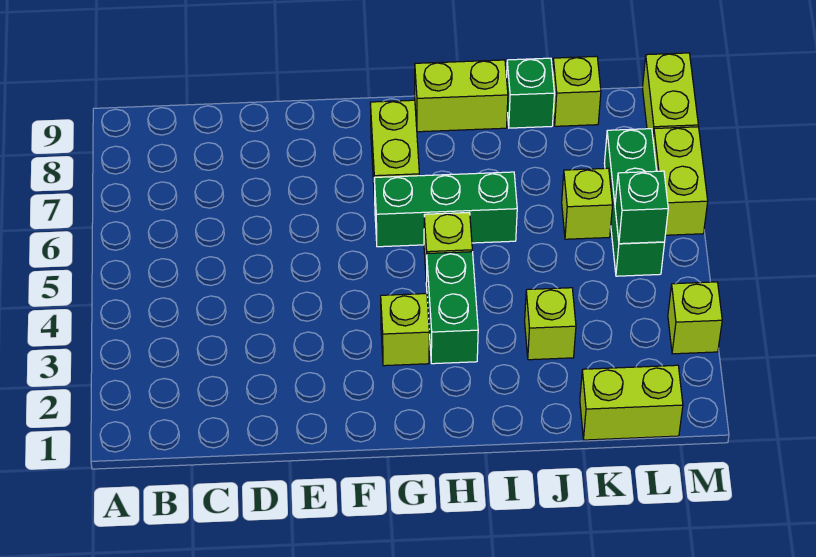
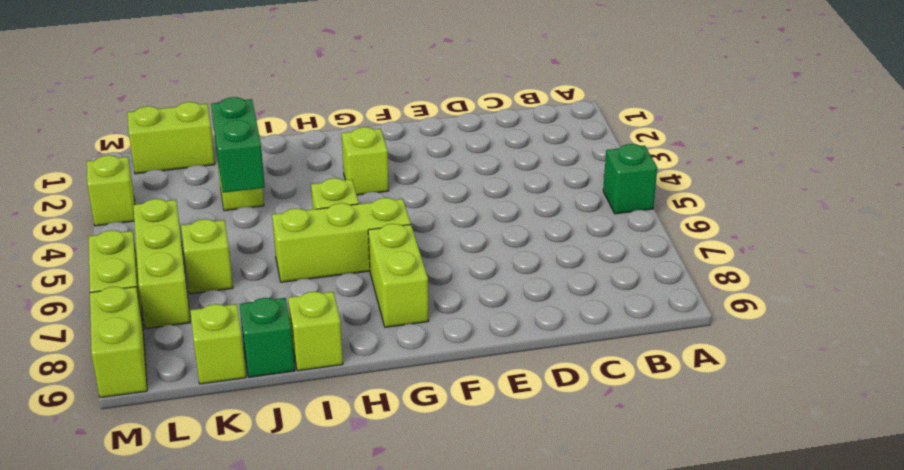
green 1x3 brick [374,172,517,247] -> lime 1x3 brick [272,198,411,282]
green 1x2 brick [426,252,478,364] -> green 1x2 brick moved to [211,97,265,193]
lime 1x2 brick [415,60,508,132] -> lime 1x1 brick [288,292,343,371]
green 1x3 brick [604,129,665,276] -> lime 1x3 brick [133,199,190,329]
green 1x1 brick [615,171,668,244] -> green 1x1 brick moved to [603,144,657,214]

